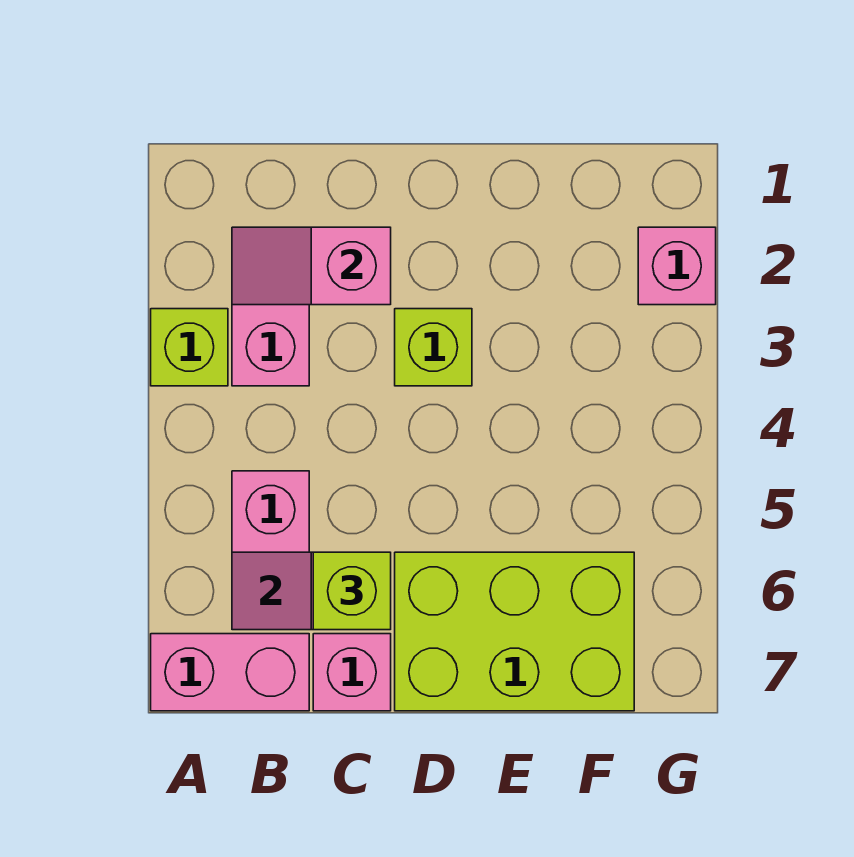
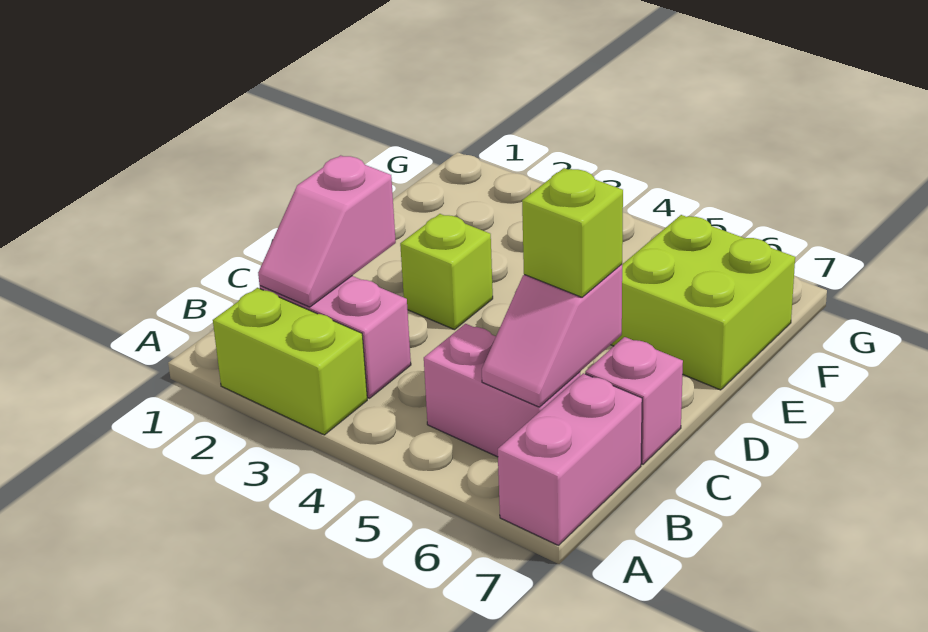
lime 1x1 brick [151,309,228,386] -> lime 1x2 brick [213,288,367,435]
lime 2x3 brick [395,552,634,711] -> lime 2x2 brick [611,215,795,390]
pink 1x1 brick [638,227,716,305] -> none

